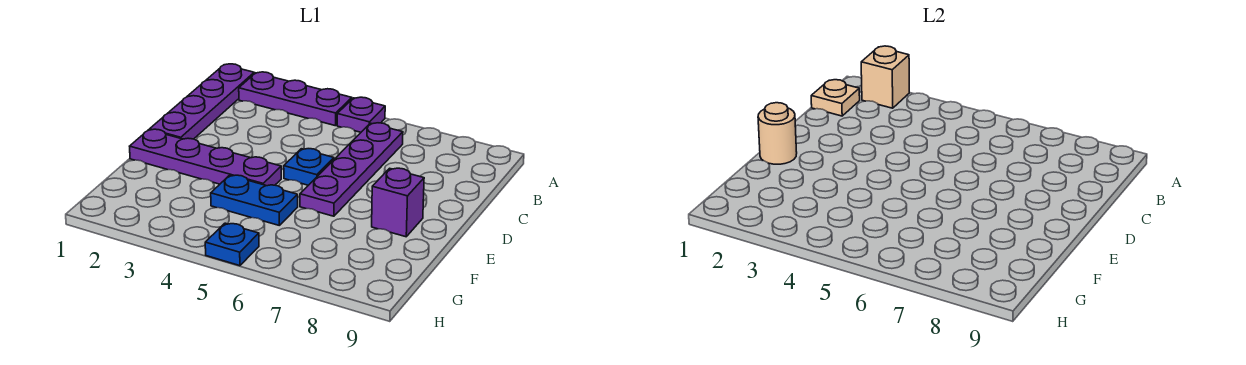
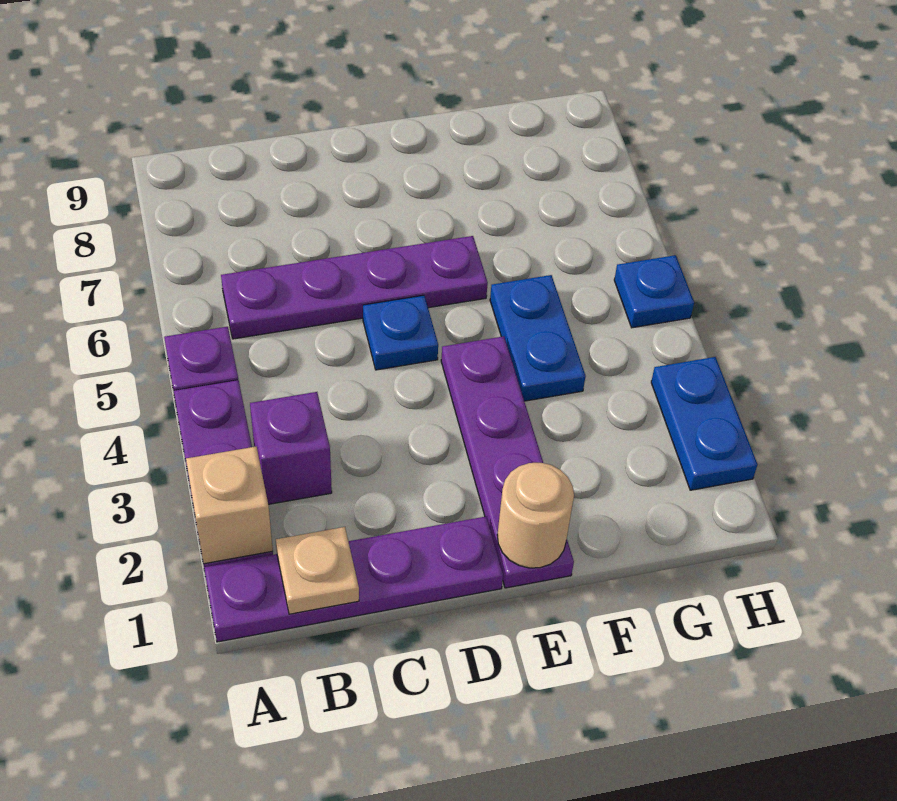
purple 1x1 brick [372,168,424,237] -> purple 1x1 brick moved to [250,392,332,504]
none -> blue 1x2 plate [651,357,758,490]

